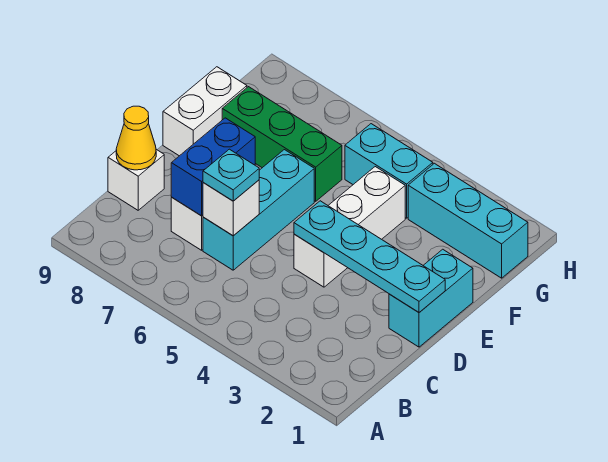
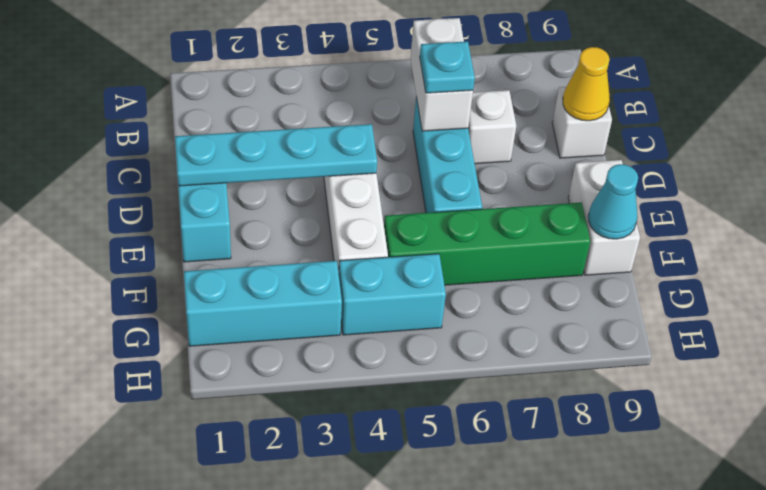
white 1x1 brick [203,180,259,236] -> white 1x2 brick [410,18,473,131]
blue 1x2 brick [171,118,255,216] -> none
green 1x3 brick [222,87,342,201] -> green 1x4 brick [384,202,590,285]
none -> cyan 1x1 cone [588,164,638,239]

